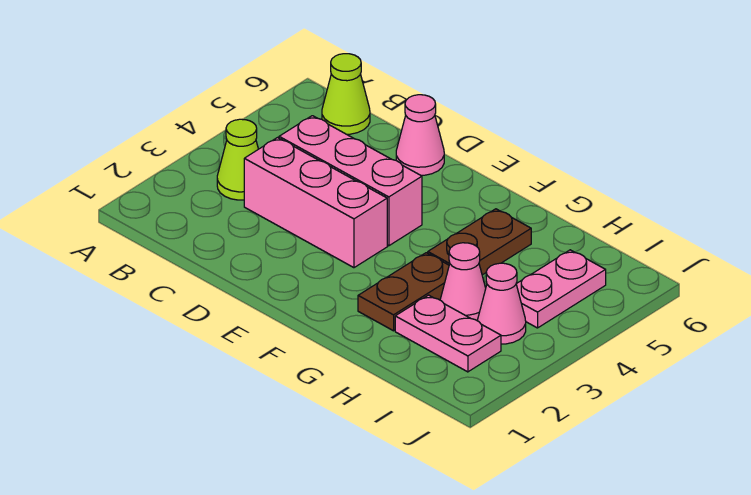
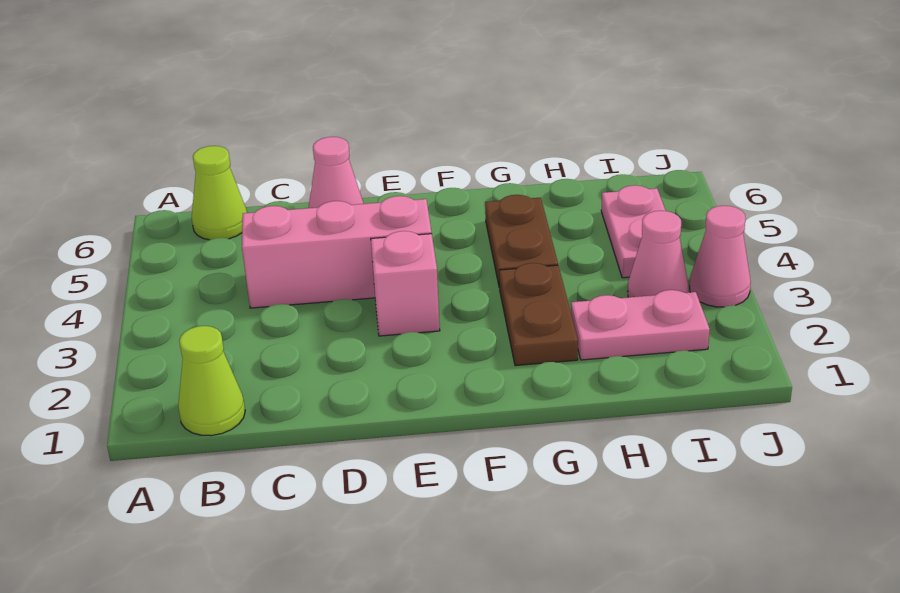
lime 1x1 cone [217,119,258,200] -> lime 1x1 cone moved to [178,326,245,436]
pink 1x3 brick [244,138,387,268] -> pink 1x1 brick [371,231,440,336]
pink 1x1 cone [440,243,486,321] -> pink 1x1 cone moved to [690,206,751,307]

